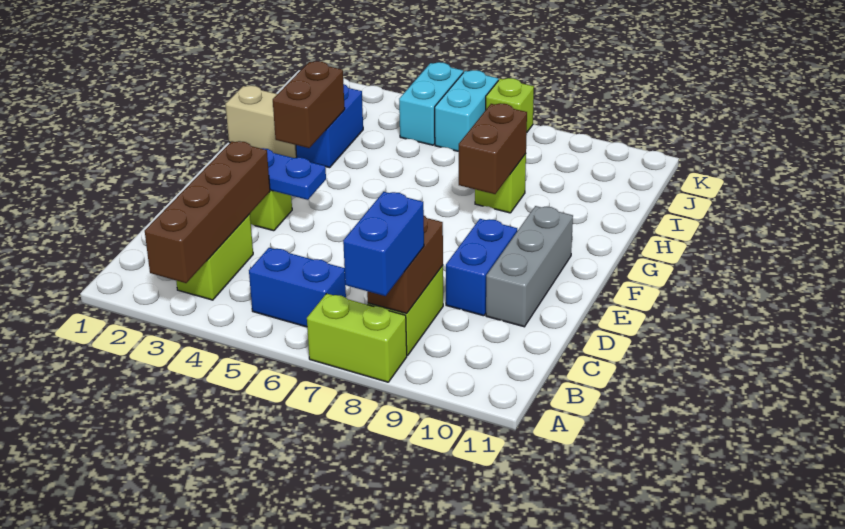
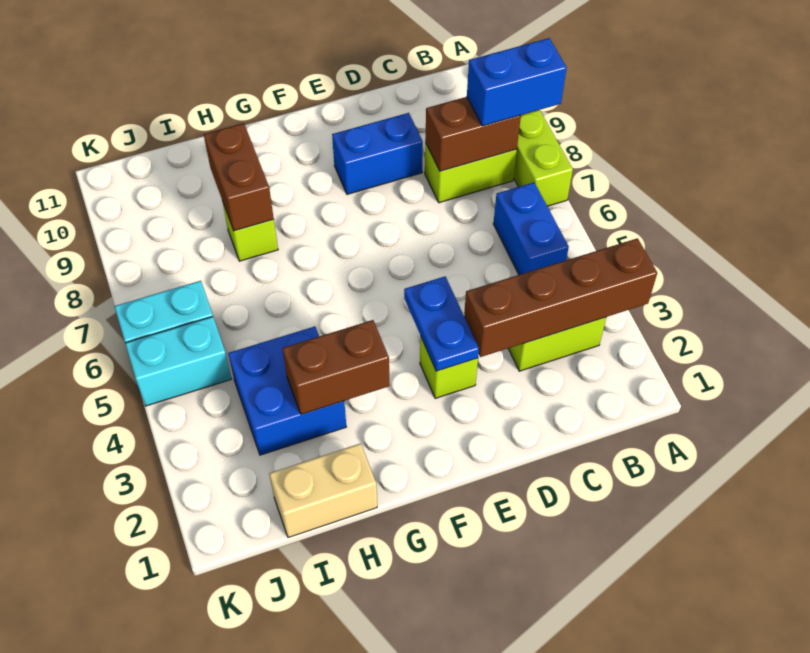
grey 1x3 brick [486,206,573,327] -> none
brown 1x2 brick [459,103,527,194] -> brown 1x2 brick turned to [204,123,274,231]
tan 1x2 brick [225,86,297,158] -> tan 1x2 brick turned to [269,443,377,538]
blue 1x2 brick [296,84,363,168] -> blue 2x2 brick [228,326,346,455]
lime 1x1 brick [486,78,534,132] -> none

